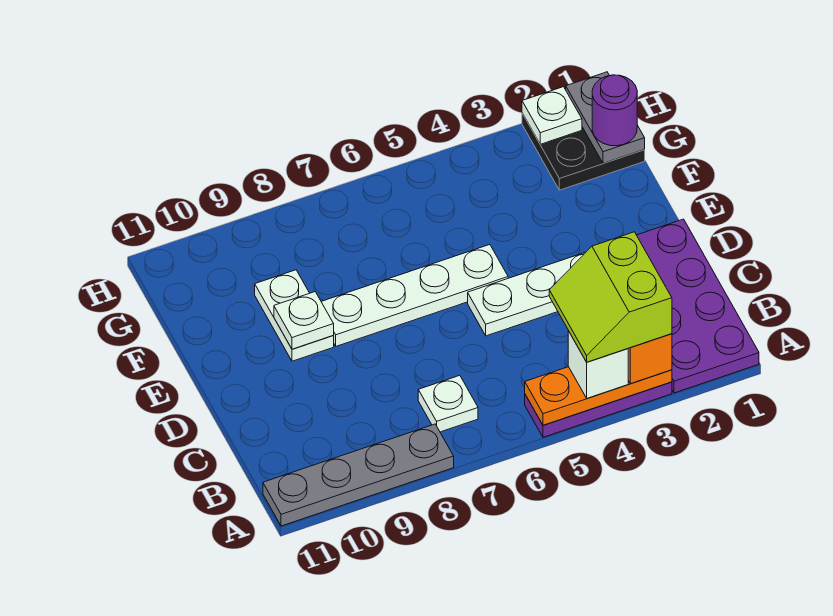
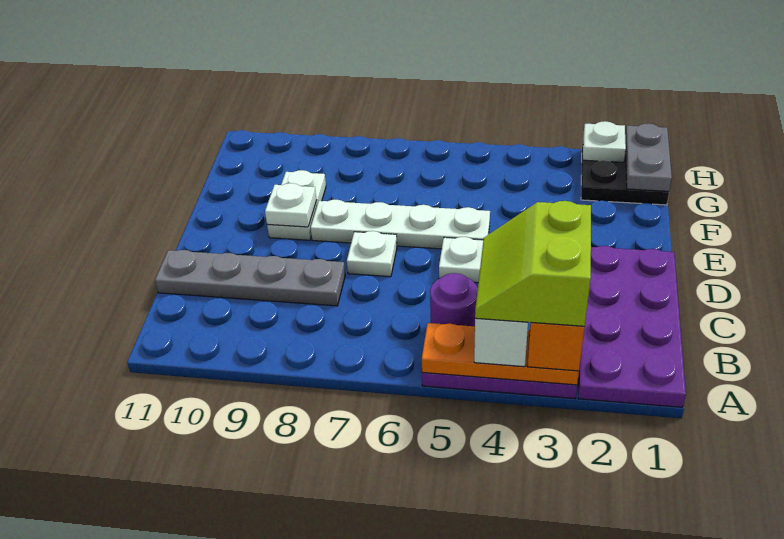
grey 1x4 plate [263,424,454,526] -> grey 1x4 plate moved to [155,250,345,306]
white 1x1 plate [418,375,478,432] -> white 1x1 plate moved to [347,231,397,277]
purple 1x1 round brick [592,75,637,146] -> purple 1x1 round brick moved to [430,273,478,326]

